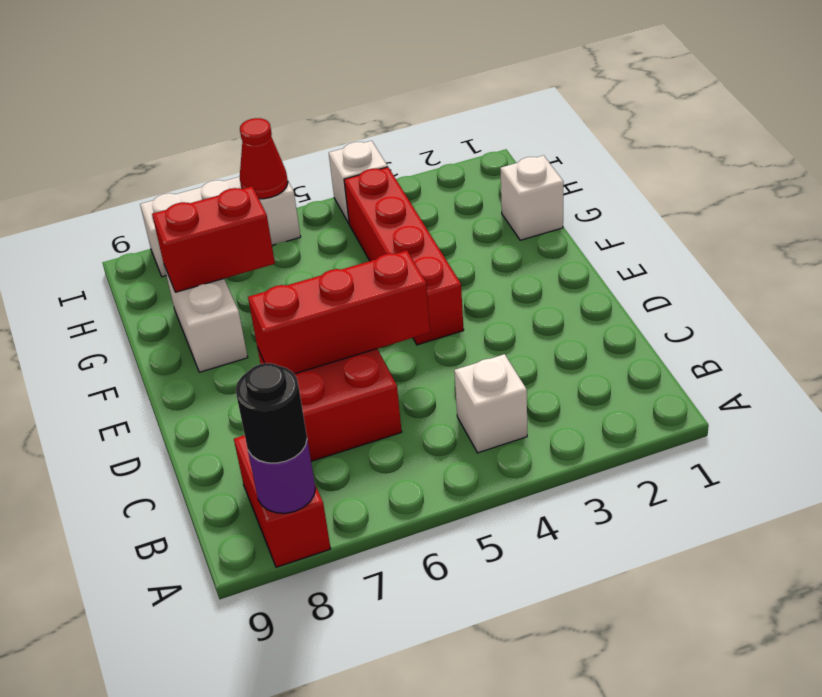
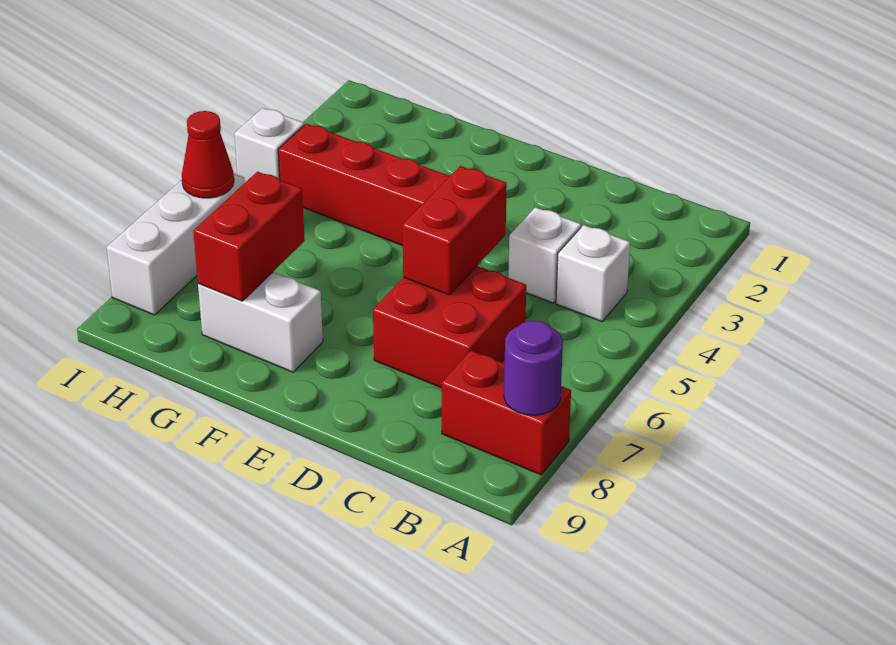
black 1x1 round brick [236,363,307,463] -> none
red 1x3 brick [248,251,430,374] -> red 1x2 brick [402,166,507,295]
white 1x1 brick [500,155,564,240] -> white 1x1 brick moved to [508,207,581,303]

